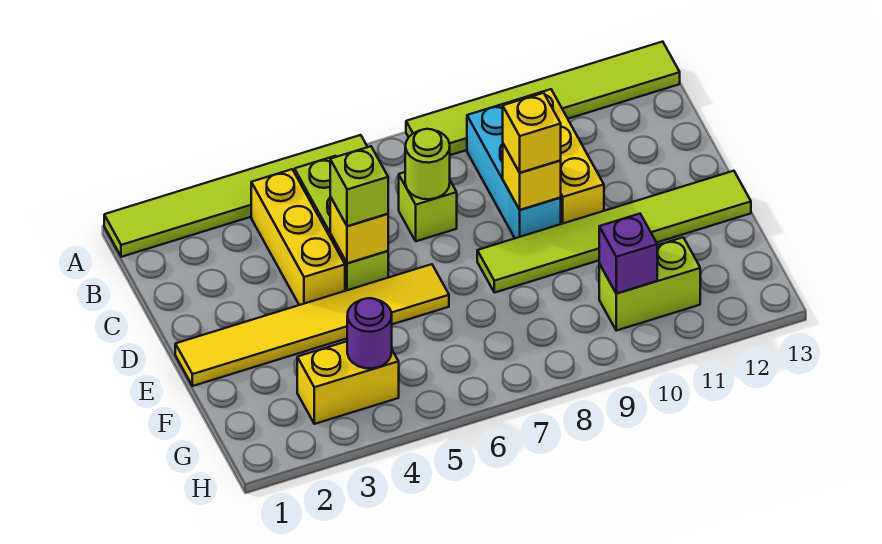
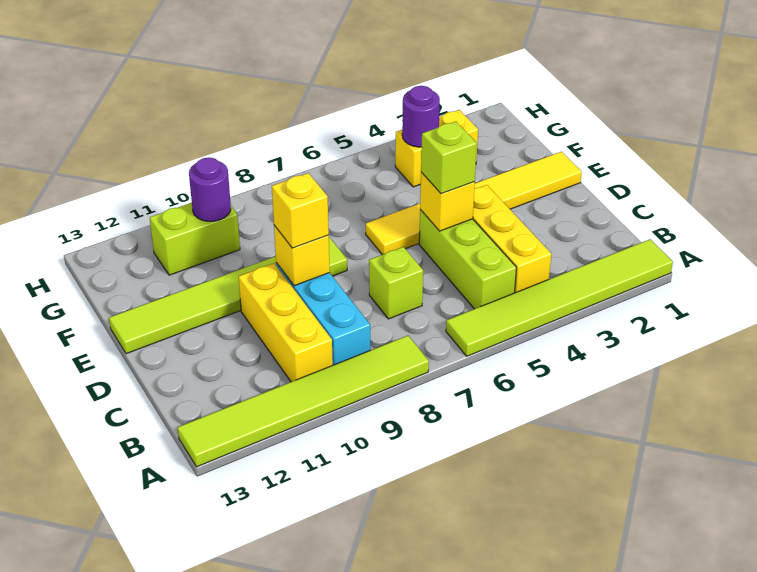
lime 1x1 round brick [405,129,450,199] -> none
purple 1x1 brick [599,214,657,293] -> purple 1x1 round brick [189,157,231,221]

